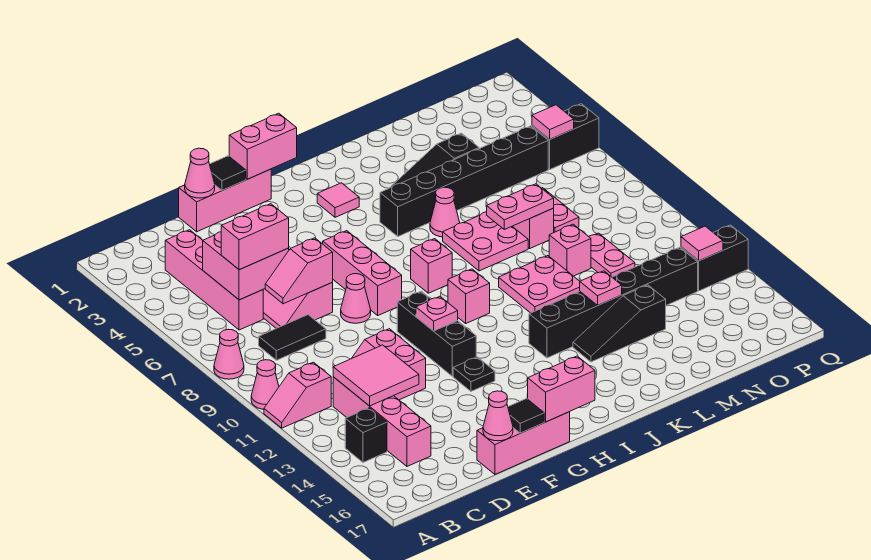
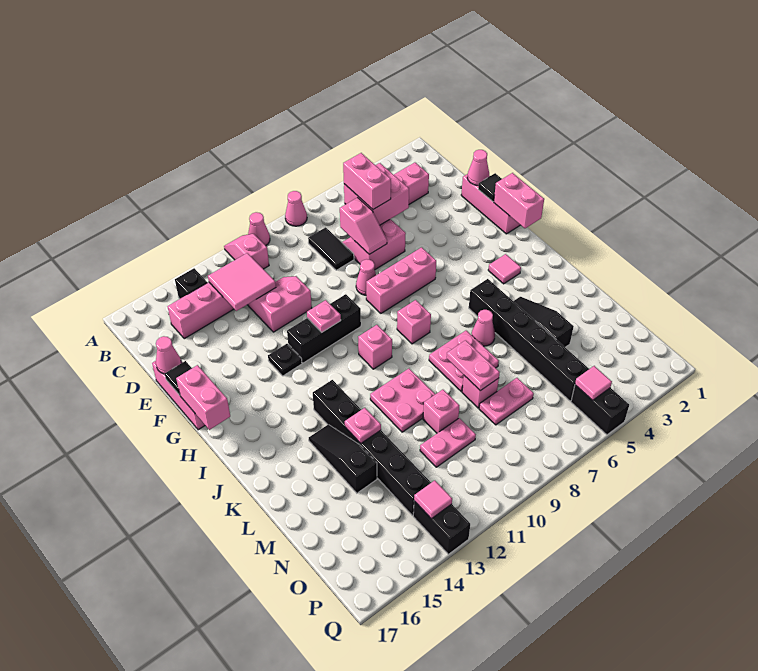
pink 1x2 slope [265,238,333,304] -> pink 1x2 slope turned to [340,198,387,254]

